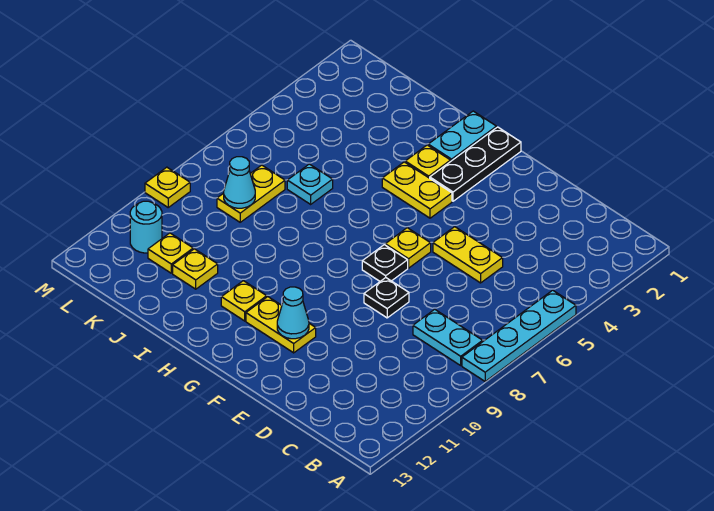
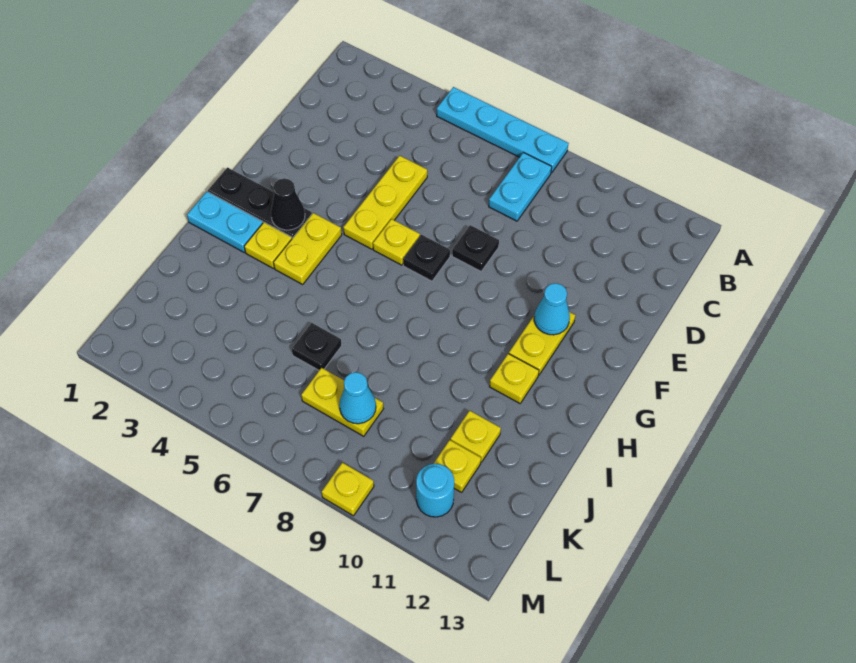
yellow 1x2 plate [433,227,503,283] -> yellow 1x3 plate [343,156,427,249]
none -> black 1x1 cone [271,178,305,230]
cyan 1x1 plate [287,164,333,204] -> black 1x1 plate [292,323,342,370]

